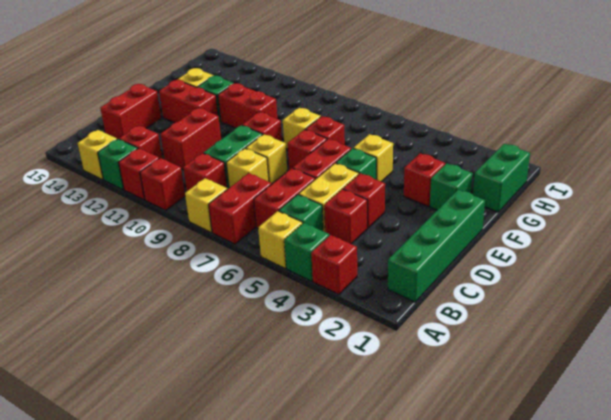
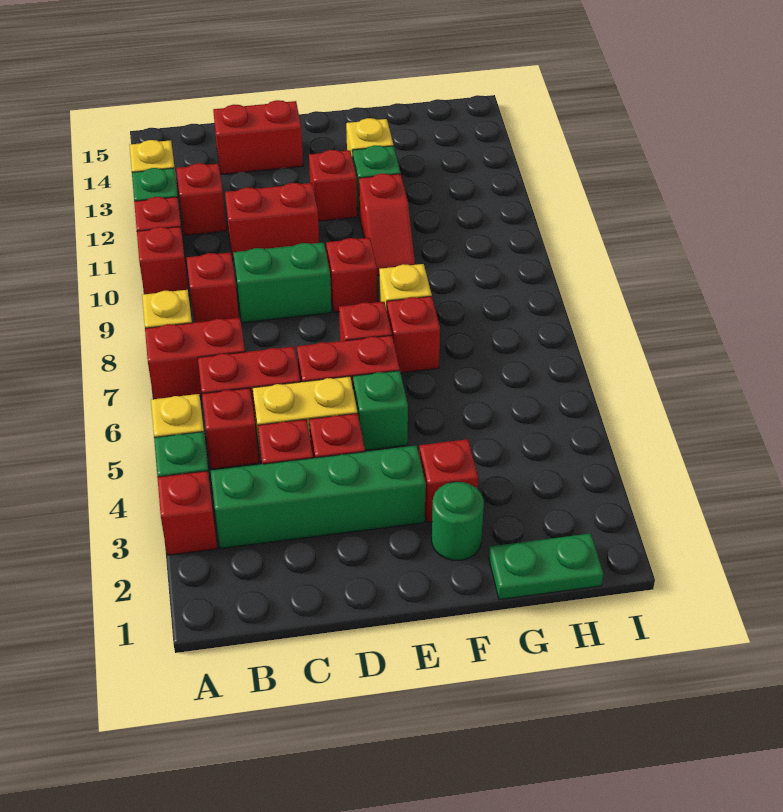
green 1x4 brick [388,190,485,302] -> green 1x4 brick moved to [211,446,426,549]
green 1x1 brick [279,194,323,231] -> red 1x1 brick [202,388,259,469]
yellow 1x1 brick [226,148,269,188] -> none
yellow 1x1 brick [246,134,287,184] -> none
red 1x2 brick [159,80,218,123] -> red 1x1 brick [309,150,357,221]
green 1x1 brick [430,163,473,210] -> green 1x1 round brick [432,482,484,560]
yellow 1x1 brick [353,134,393,182] -> none
red 1x2 brick [218,83,277,128] -> red 1x2 slope [359,174,415,276]
green 1x2 brick [473,144,530,212] -> green 1x2 plate [489,533,603,600]

